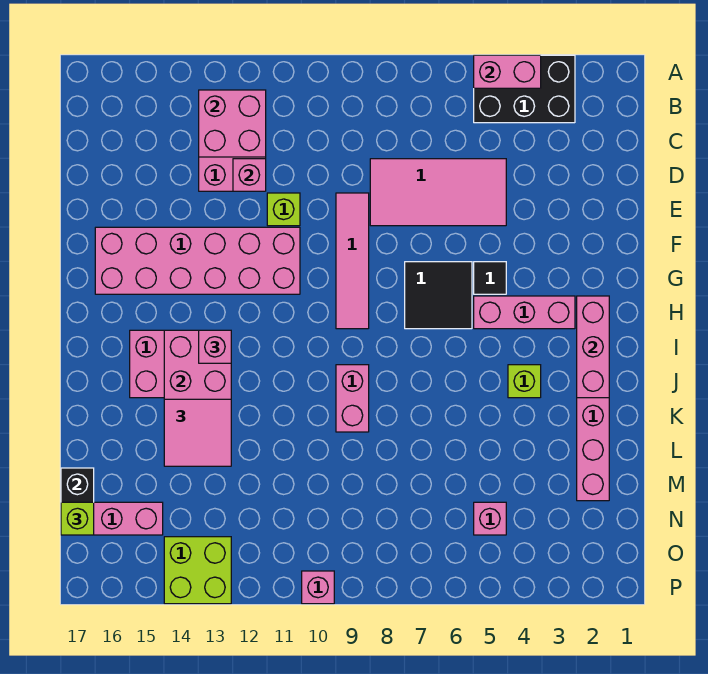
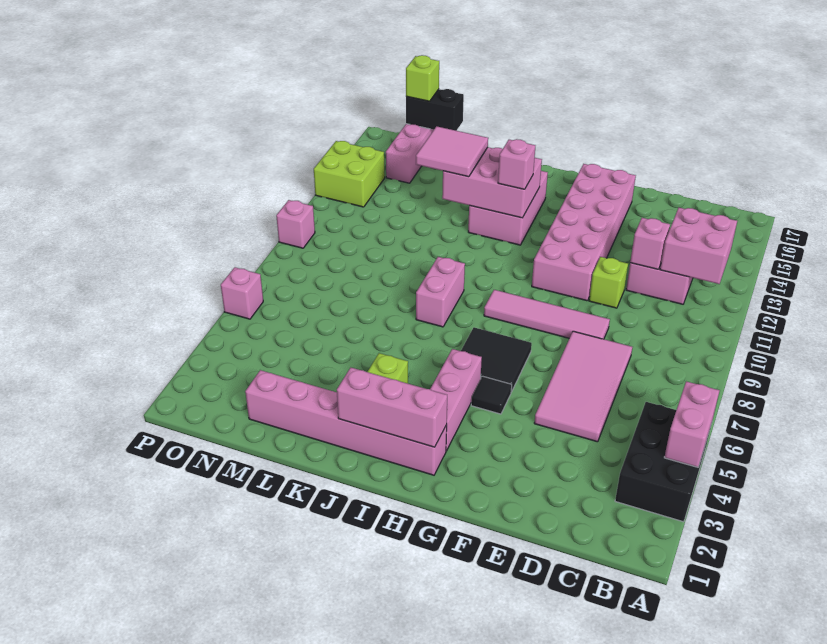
pink 1x2 brick [336,365,369,432] -> pink 1x2 brick turned to [416,257,465,327]
pink 1x1 brick [474,502,506,535] -> pink 1x1 brick moved to [221,267,263,319]

